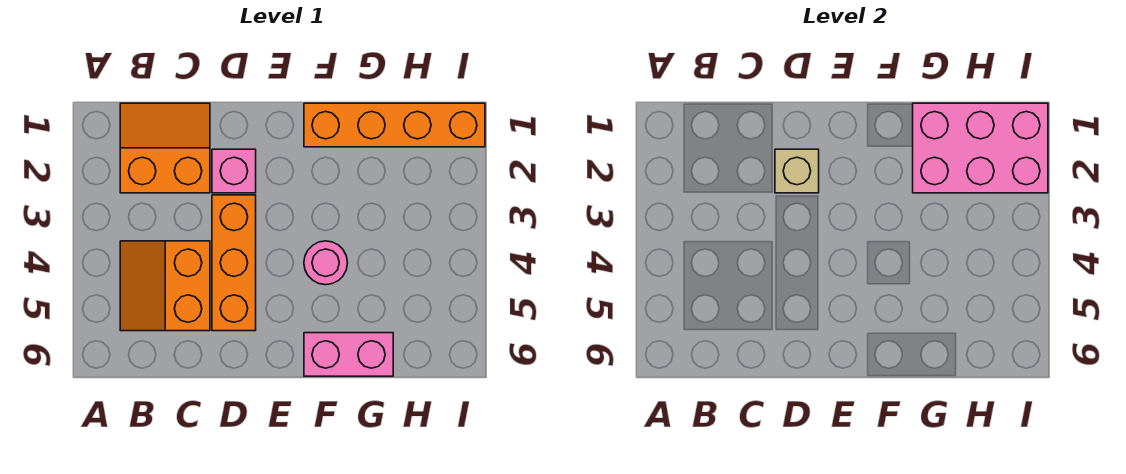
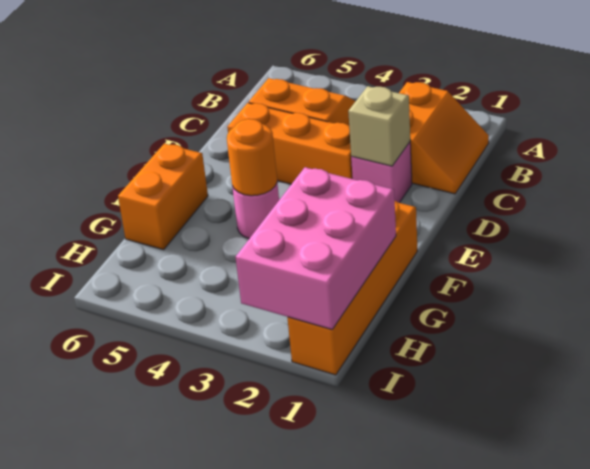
none -> orange 1x1 round brick [227,119,277,196]
pink 1x2 brick [304,333,393,376] -> orange 1x2 brick [118,144,208,250]

